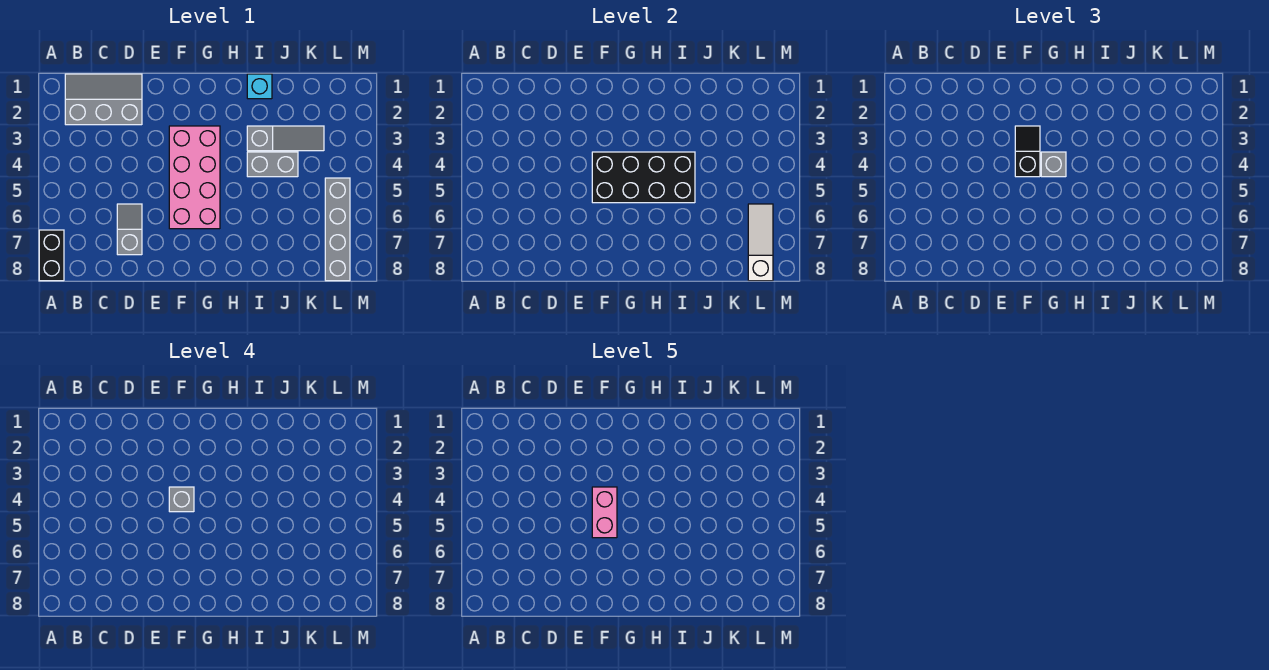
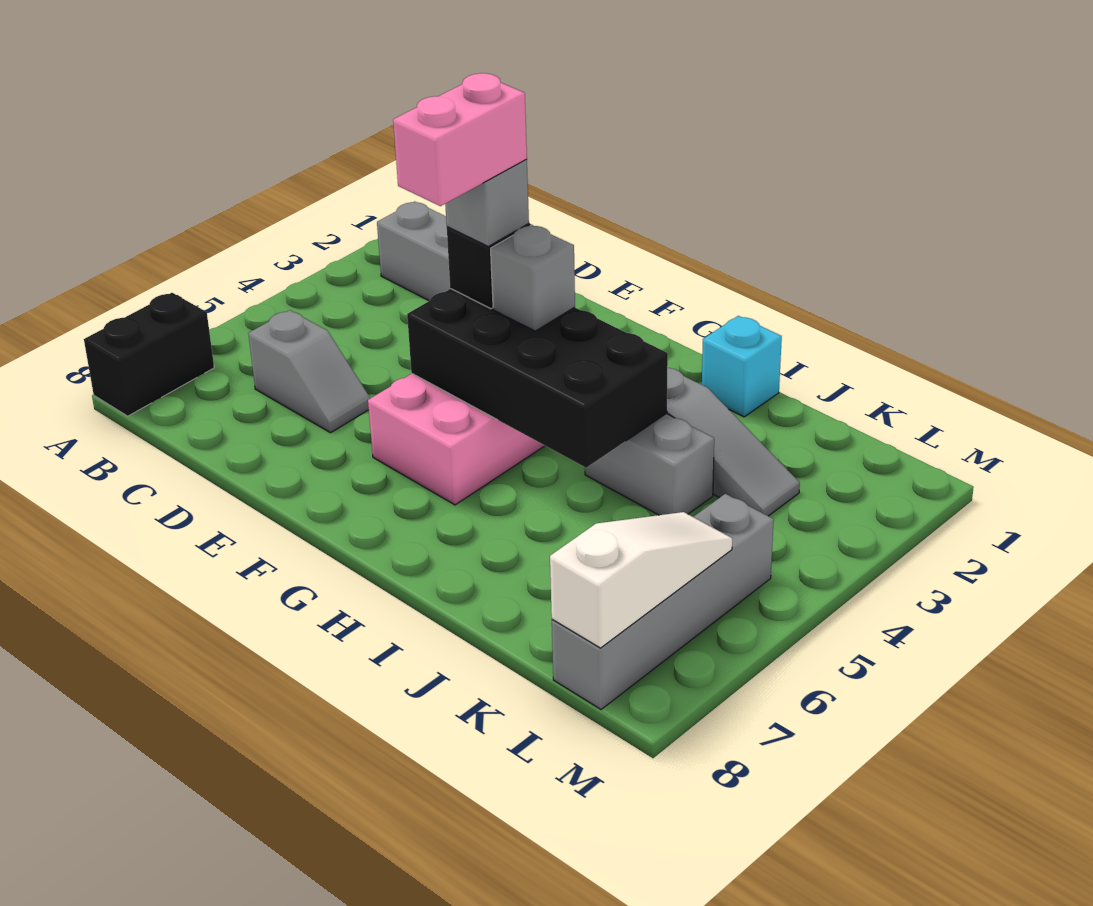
grey 1x2 slope [117,204,142,255] -> grey 1x2 slope turned to [248,310,370,433]

